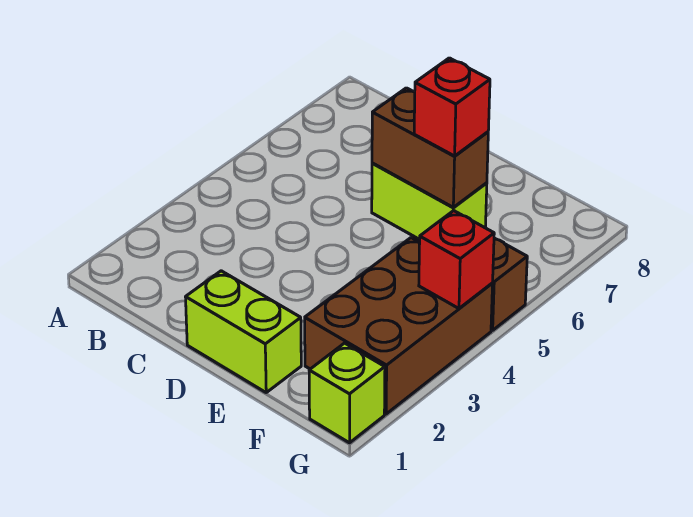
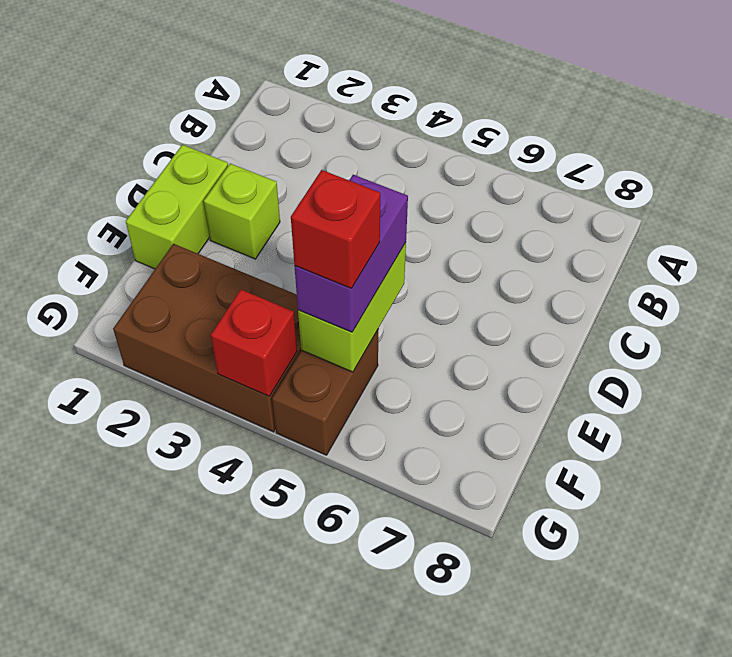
brown 1x2 brick [372,88,488,207] -> purple 1x2 brick [295,175,408,332]
lime 1x1 brick [309,343,385,443] -> lime 1x1 brick moved to [204,163,280,259]

